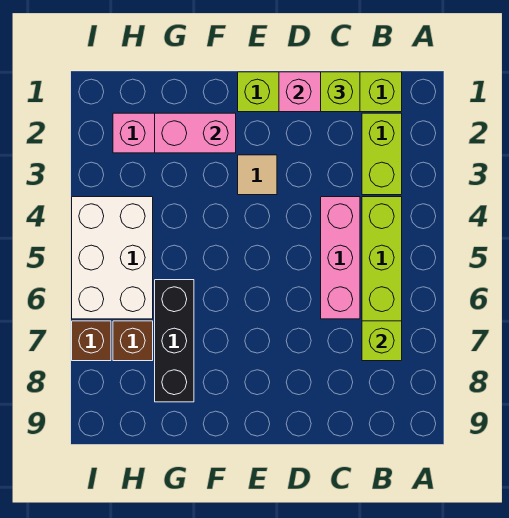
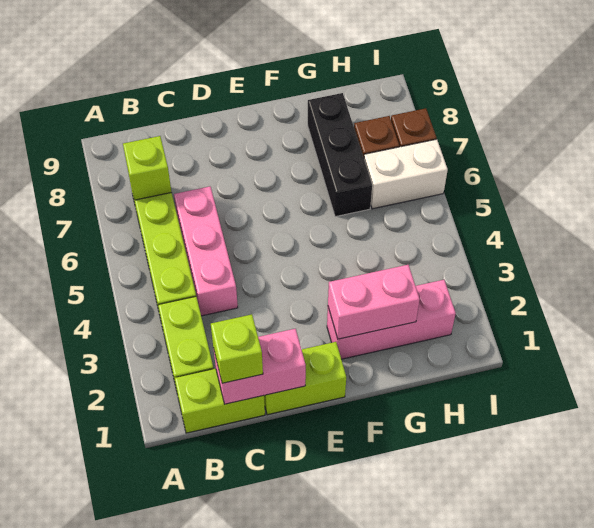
tan 1x1 tile [238,155,277,195] -> none
white 2x3 brick [72,197,153,319] -> white 1x2 brick [364,139,448,209]

